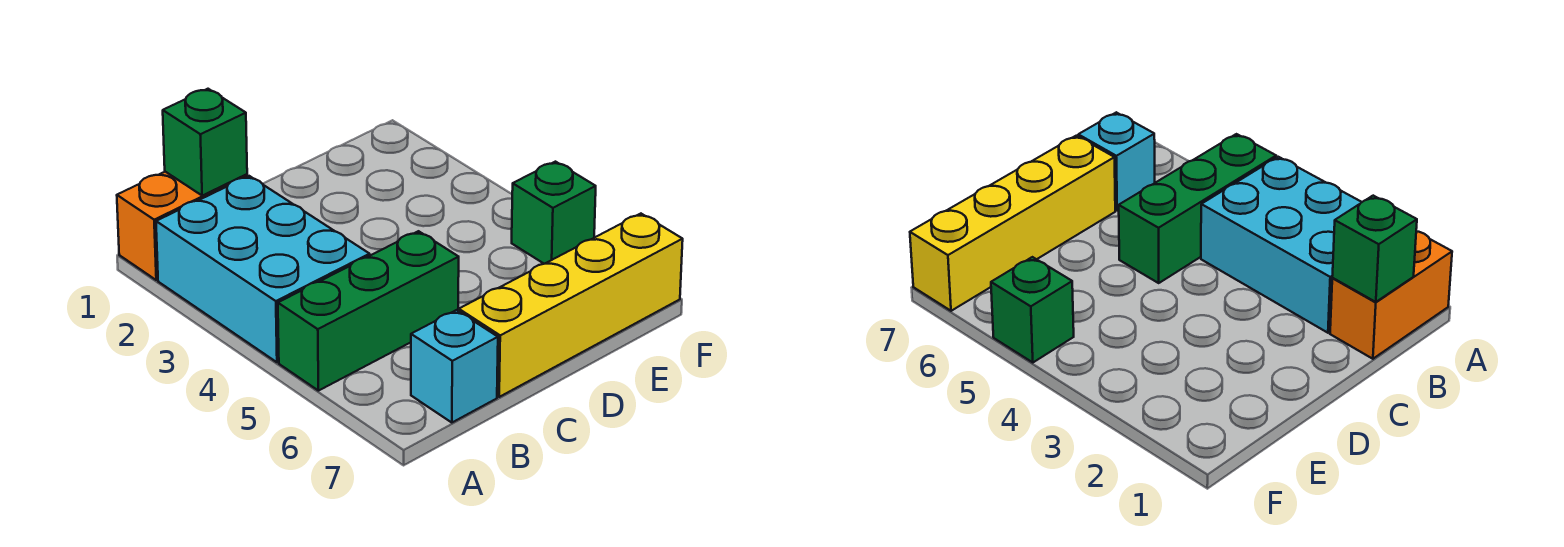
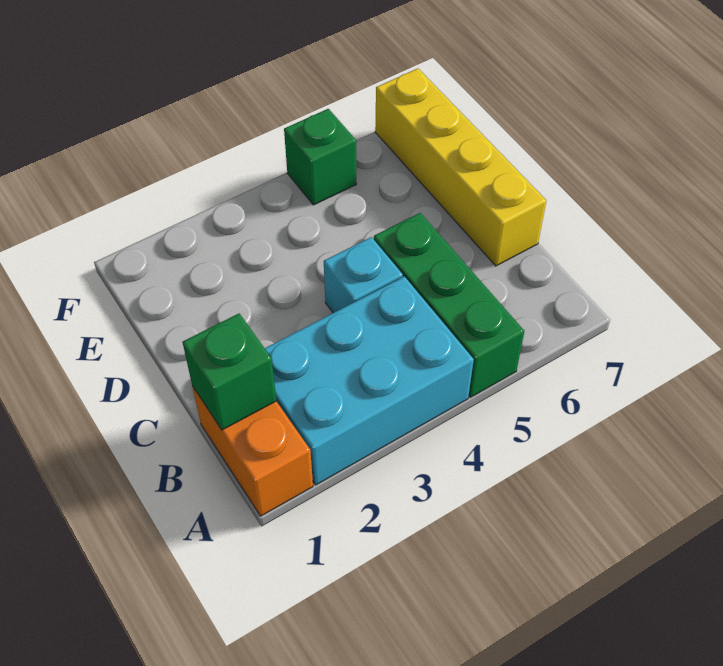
cyan 1x1 brick [411,310,498,422] -> cyan 1x1 brick moved to [324,237,403,313]

